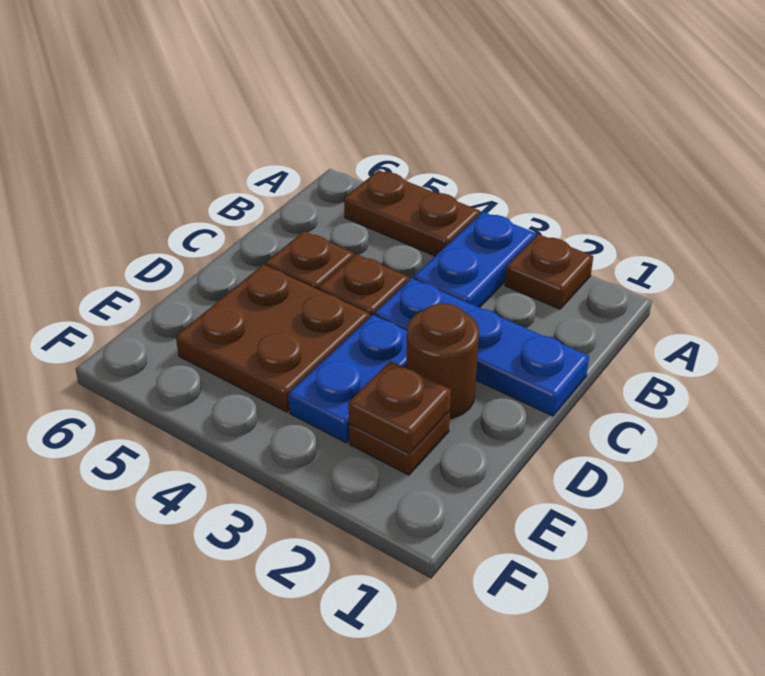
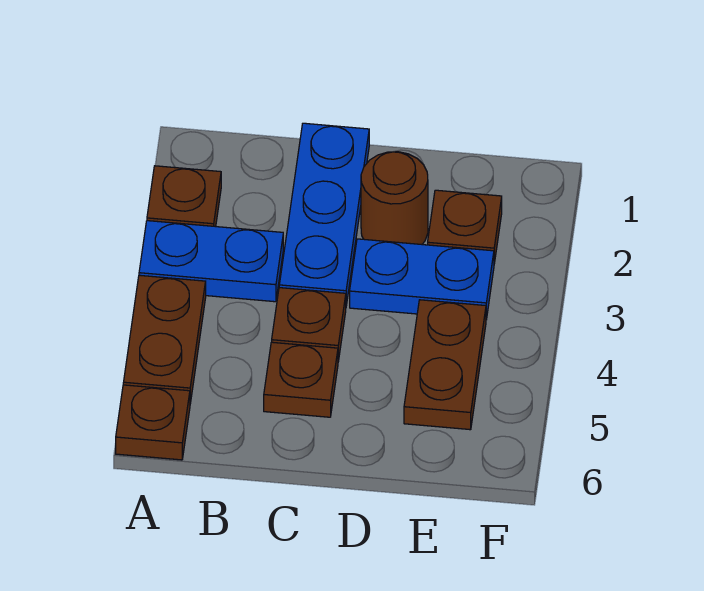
brown 2x2 plate [176,265,370,412] -> brown 1x2 plate [404,300,486,430]
brown 1x1 plate [348,361,451,454] -> brown 1x1 plate moved to [116,385,190,460]

